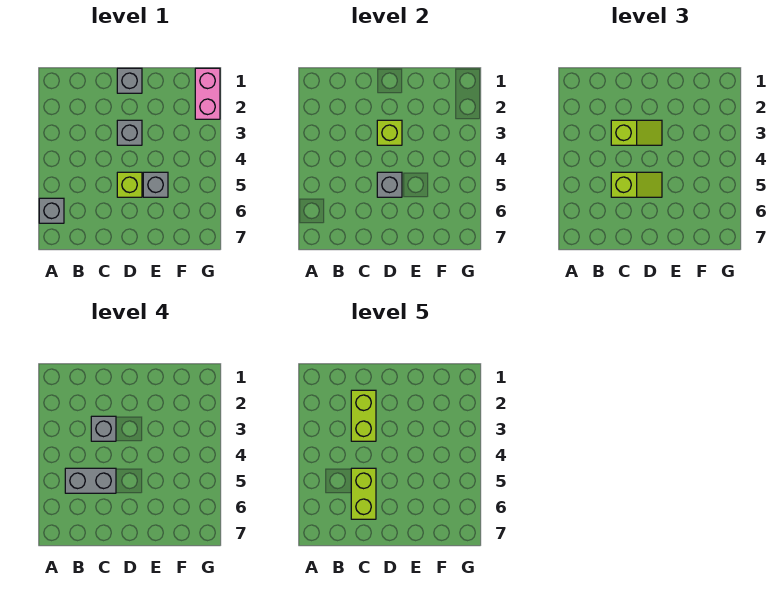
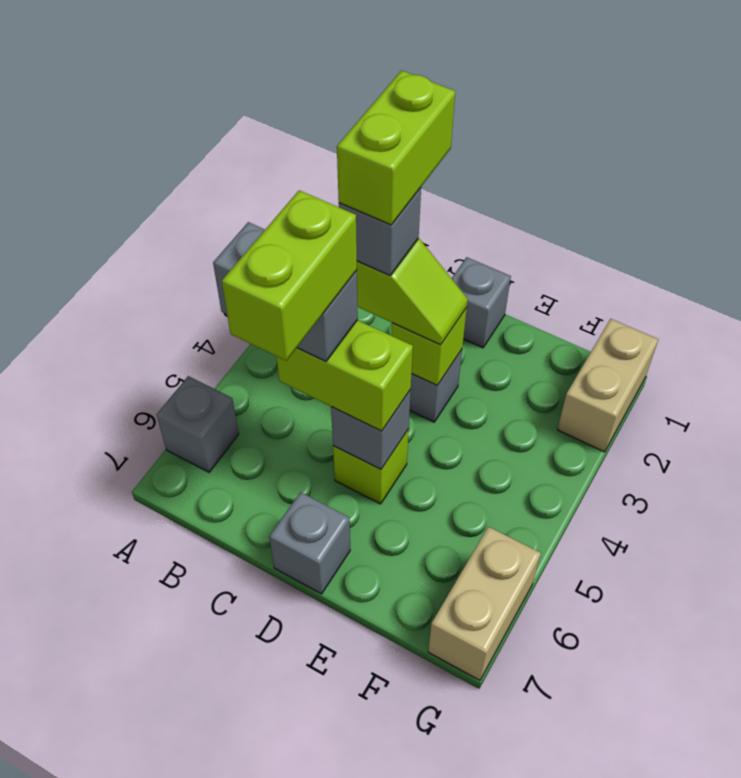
lime 1x2 slope [611,172,662,197] -> lime 1x2 brick [277,320,413,431]
grey 1x1 brick [143,172,168,197] -> grey 1x1 brick moved to [269,492,350,594]
pink 1x2 brick [195,68,220,119] -> tan 1x2 brick [557,319,658,452]
none -> tan 1x2 brick [428,527,541,680]

